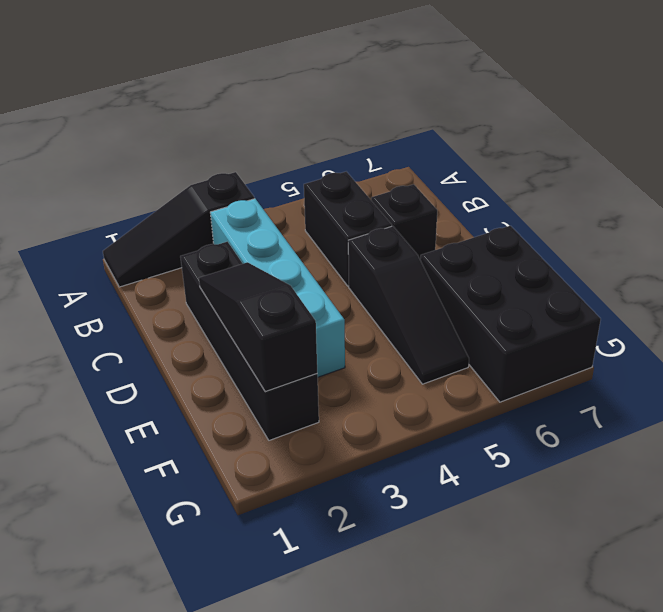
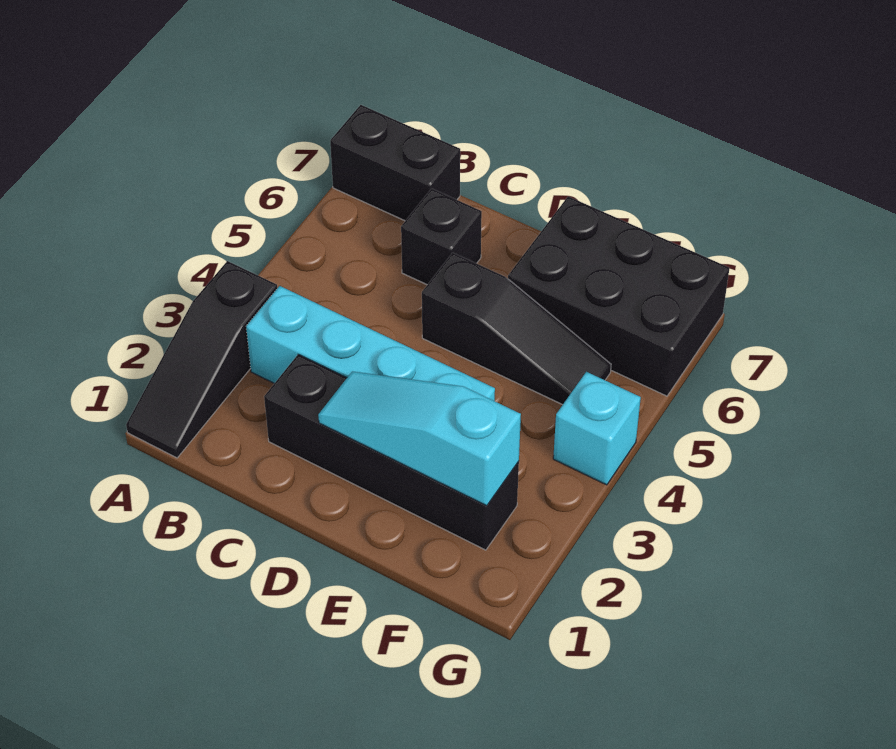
black 1x2 brick [304,172,392,286] -> black 1x2 brick moved to [330,105,460,221]
black 1x3 slope [199,262,317,392] -> cyan 1x3 slope [318,371,521,506]
none -> cyan 1x1 brick [553,372,641,485]

